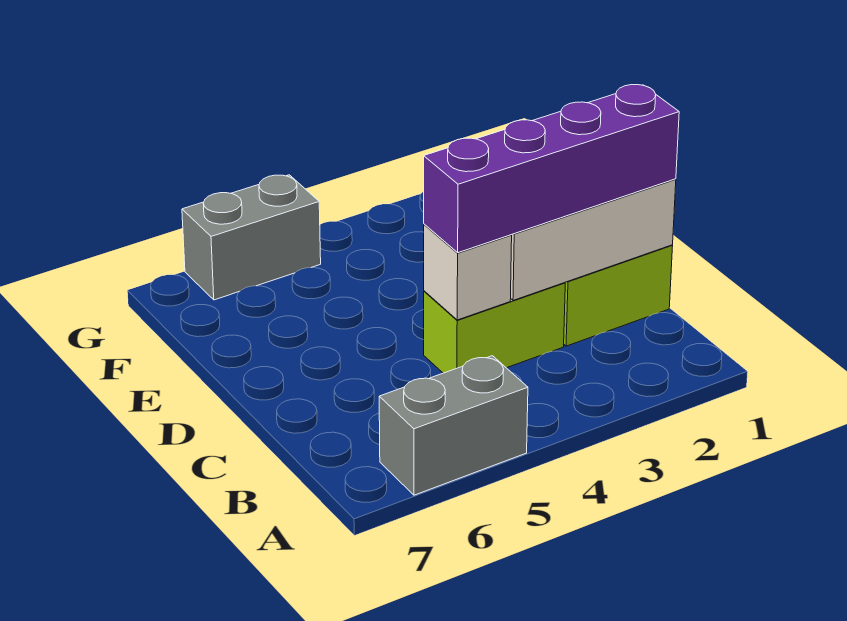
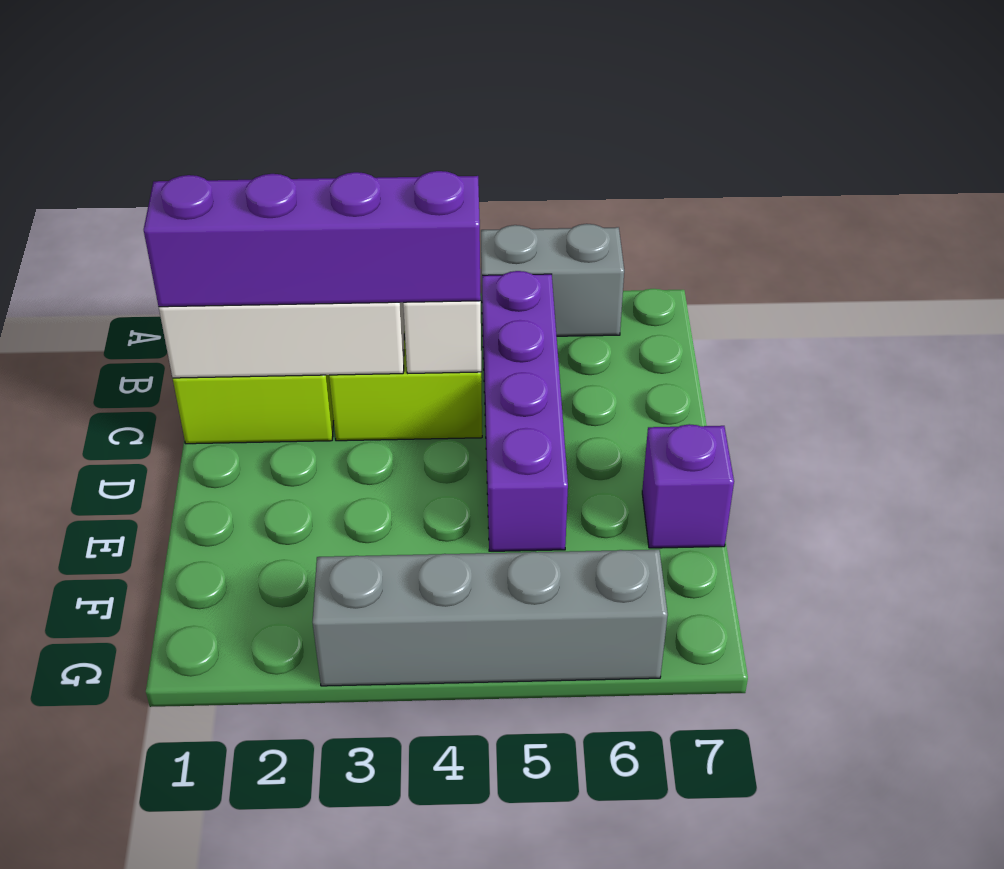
none -> purple 1x4 brick [482,271,568,551]
none -> purple 1x1 brick [642,424,734,548]
grey 1x2 brick [182,175,321,300] -> grey 1x4 brick [313,550,668,686]

